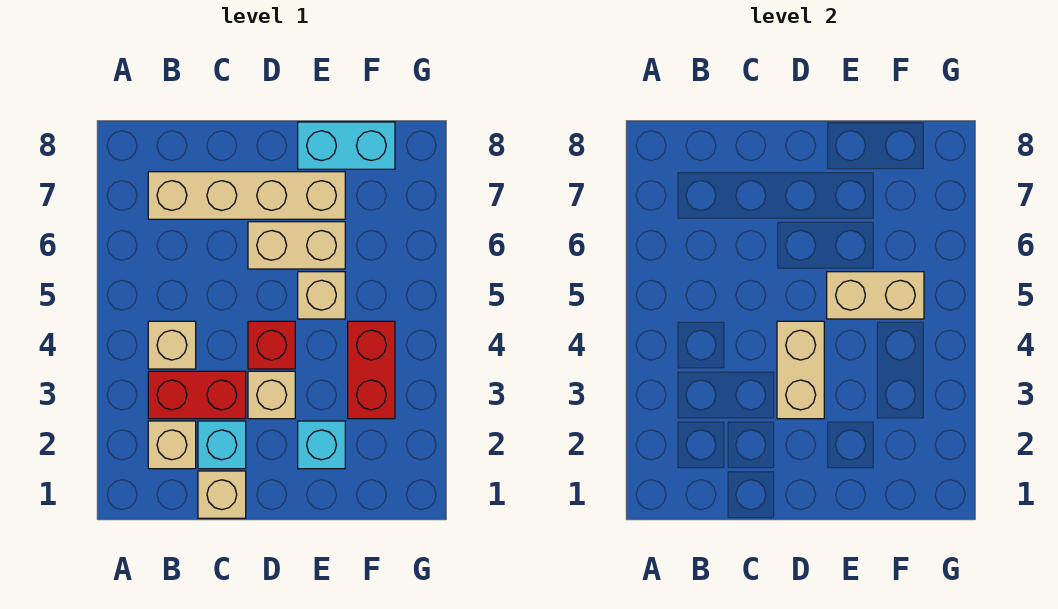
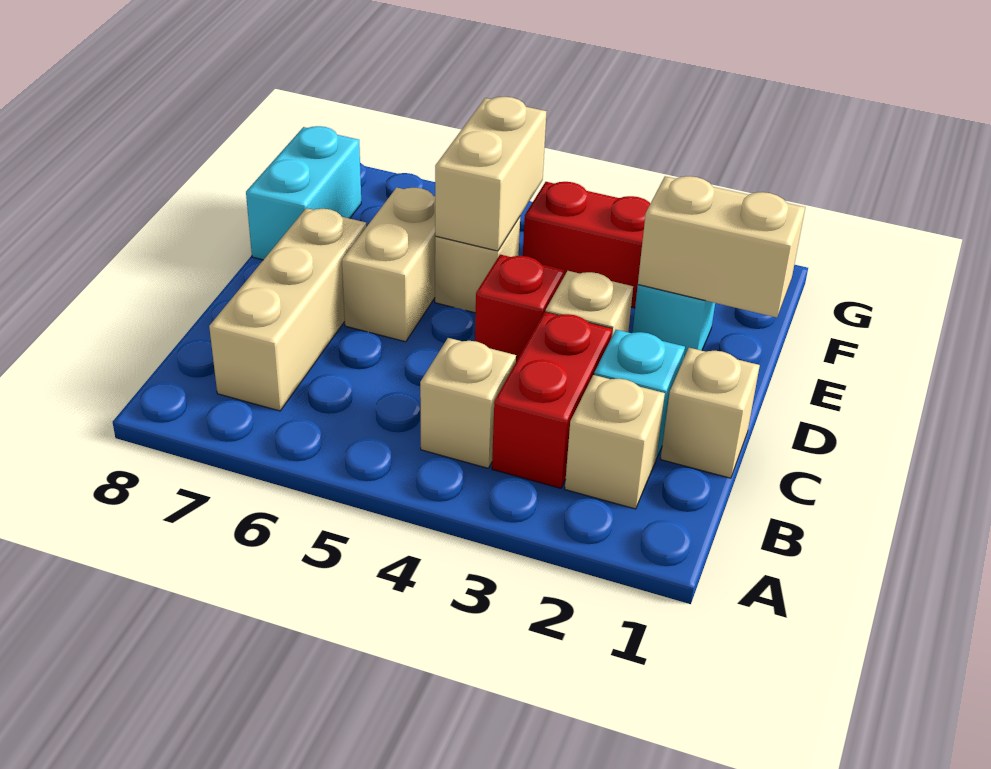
tan 1x4 brick [148,172,345,219] -> tan 1x3 brick [209,208,366,411]
tan 1x2 brick [777,321,824,419] -> tan 1x2 brick moved to [638,176,805,318]

